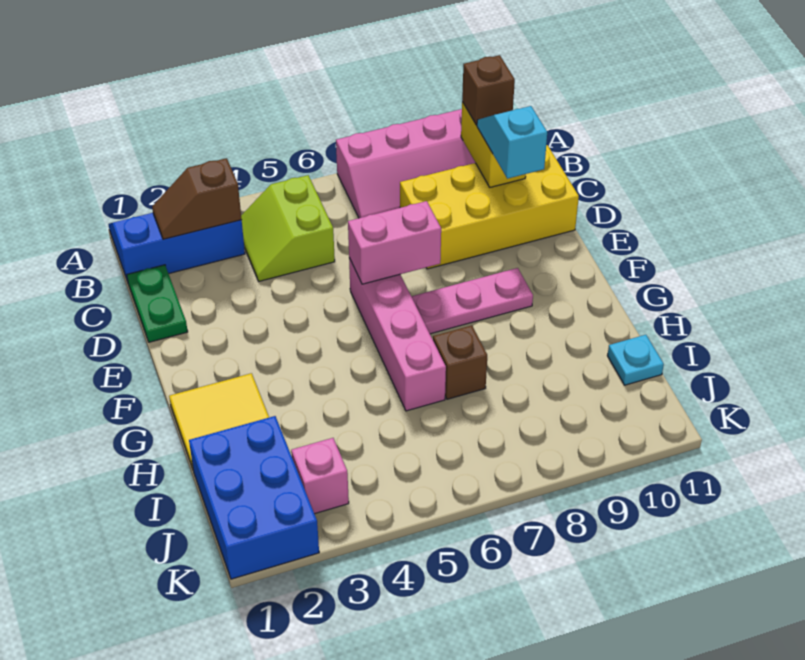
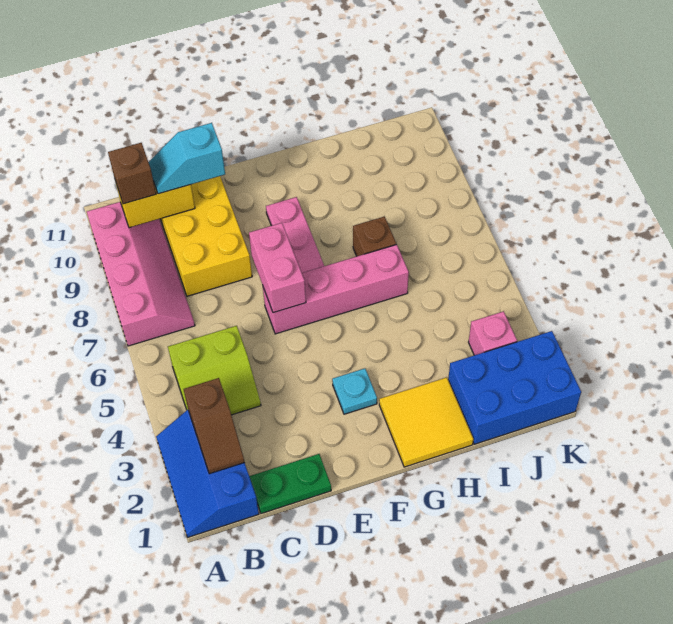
cyan 1x1 plate [607,335,664,385] -> cyan 1x1 plate moved to [332,368,377,414]

